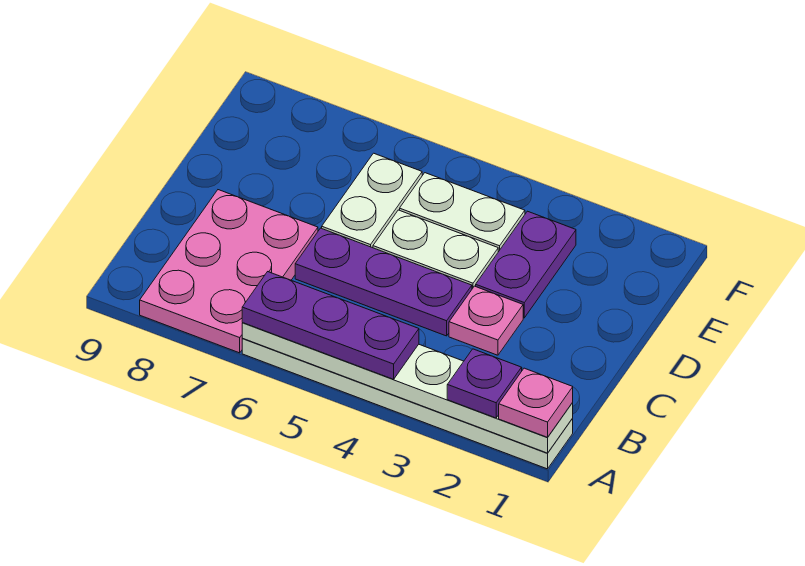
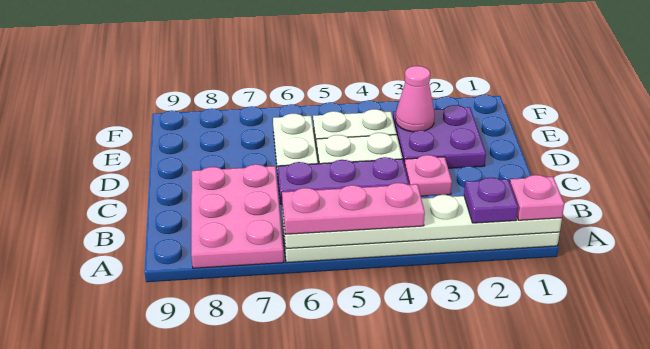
purple 1x3 plate [242,272,419,379] -> pink 1x3 plate [282,183,425,234]
purple 1x2 plate [476,211,576,318] -> purple 2x2 plate [393,105,486,168]
none -> pink 1x1 cone [396,66,435,132]

